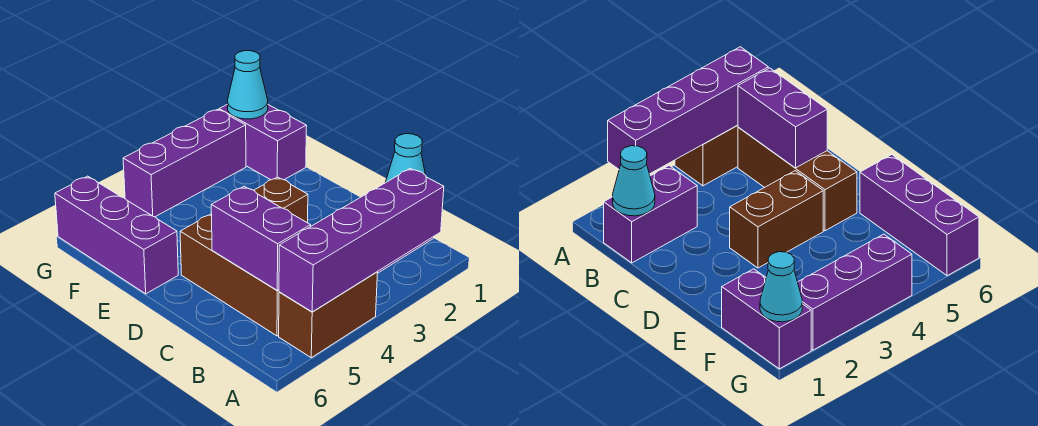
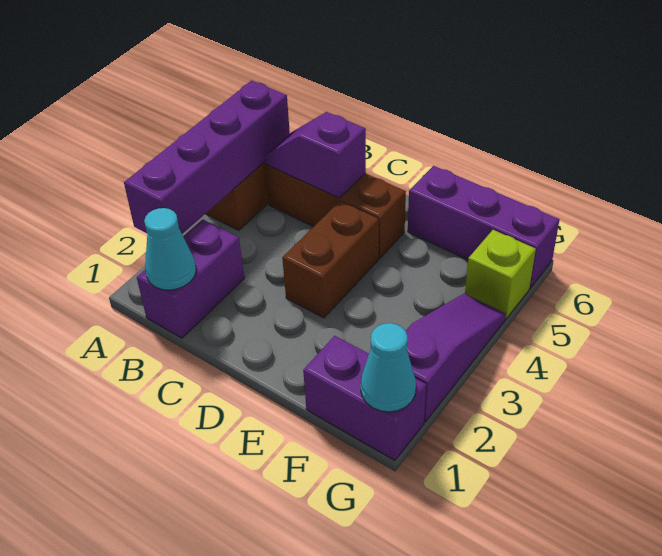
purple 1x2 brick [211,186,311,290] -> purple 1x2 slope [264,112,366,198]
purple 1x3 brick [123,110,246,217] -> purple 1x3 slope [406,294,506,422]
none -> lime 1x1 brick [465,230,536,319]

